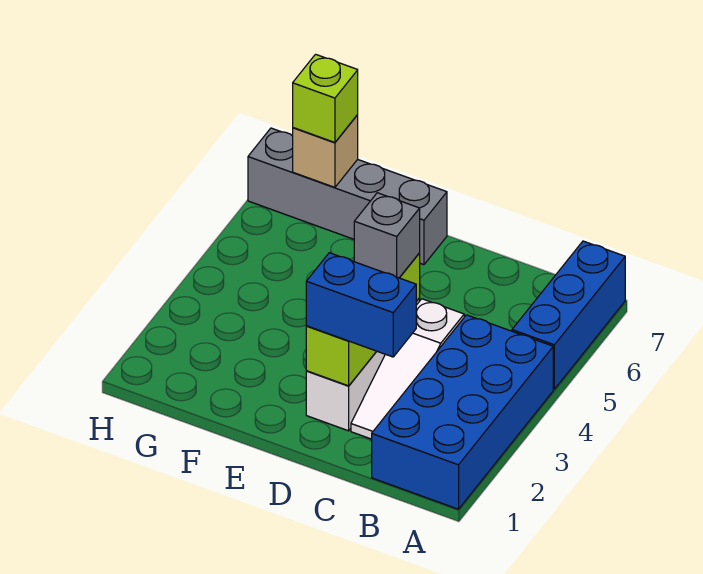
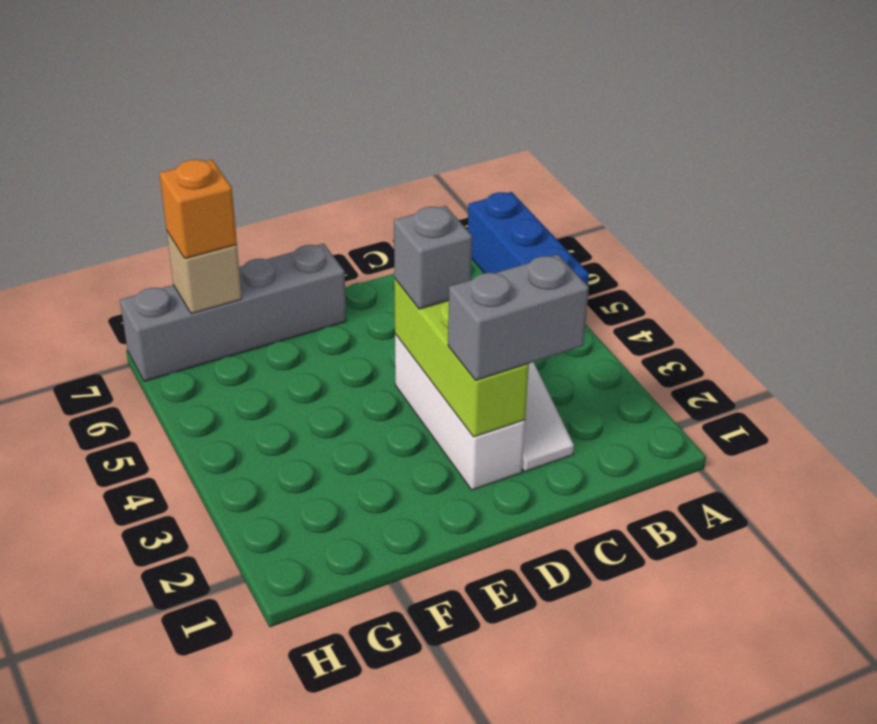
blue 2x4 brick [372,315,553,509] -> none
blue 1x2 brick [306,253,416,357] -> grey 1x2 brick [448,255,589,380]
lime 1x1 brick [293,54,358,142] -> orange 1x1 brick [159,160,237,259]

